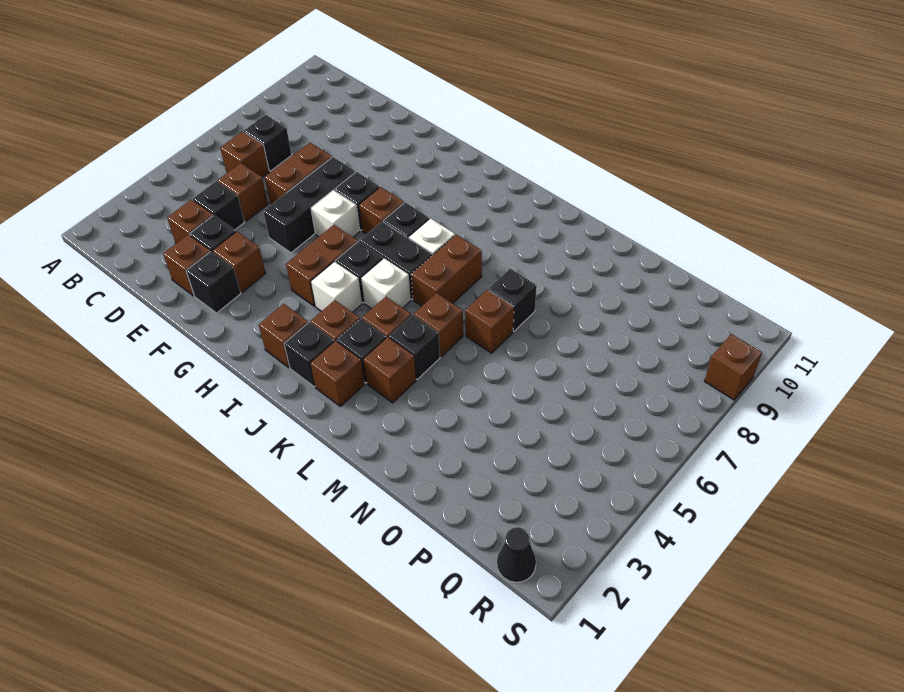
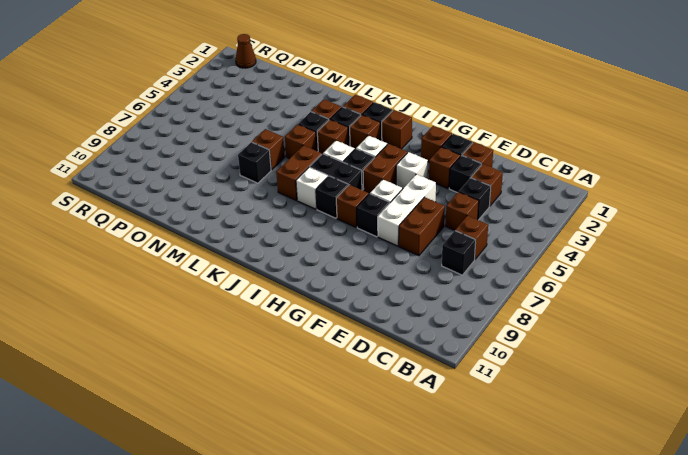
black 1x3 brick [263,157,355,253] -> white 1x3 brick [378,174,436,246]
none -> white 1x1 brick [396,152,428,188]
black 1x1 cone [497,527,536,582] -> brown 1x1 cone [236,34,256,68]
brown 1x1 brick [705,334,762,400] -> brown 1x1 brick moved to [421,126,452,162]

